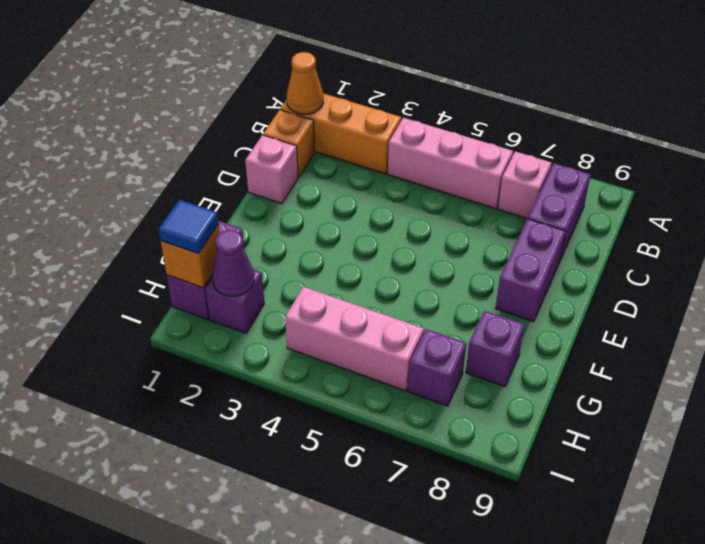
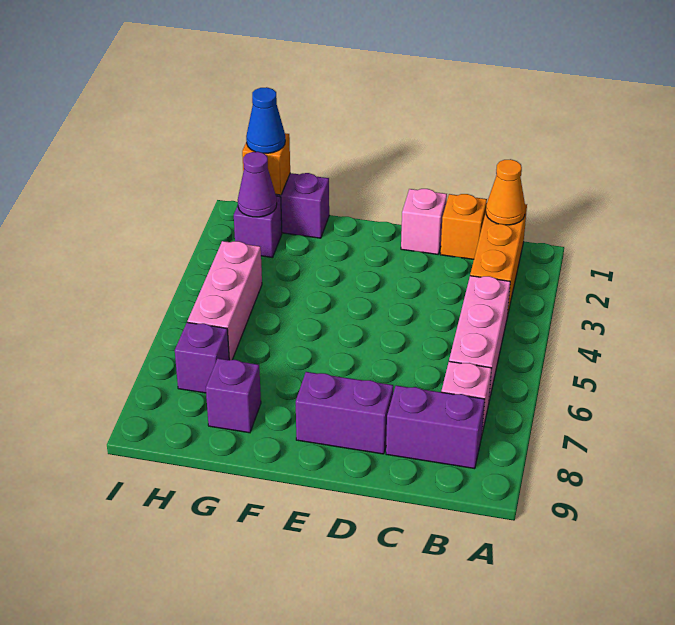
blue 1x1 tile [159,200,219,254] -> blue 1x1 cone [246,87,285,153]

